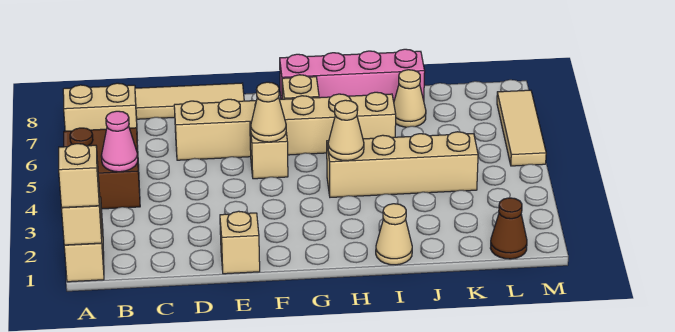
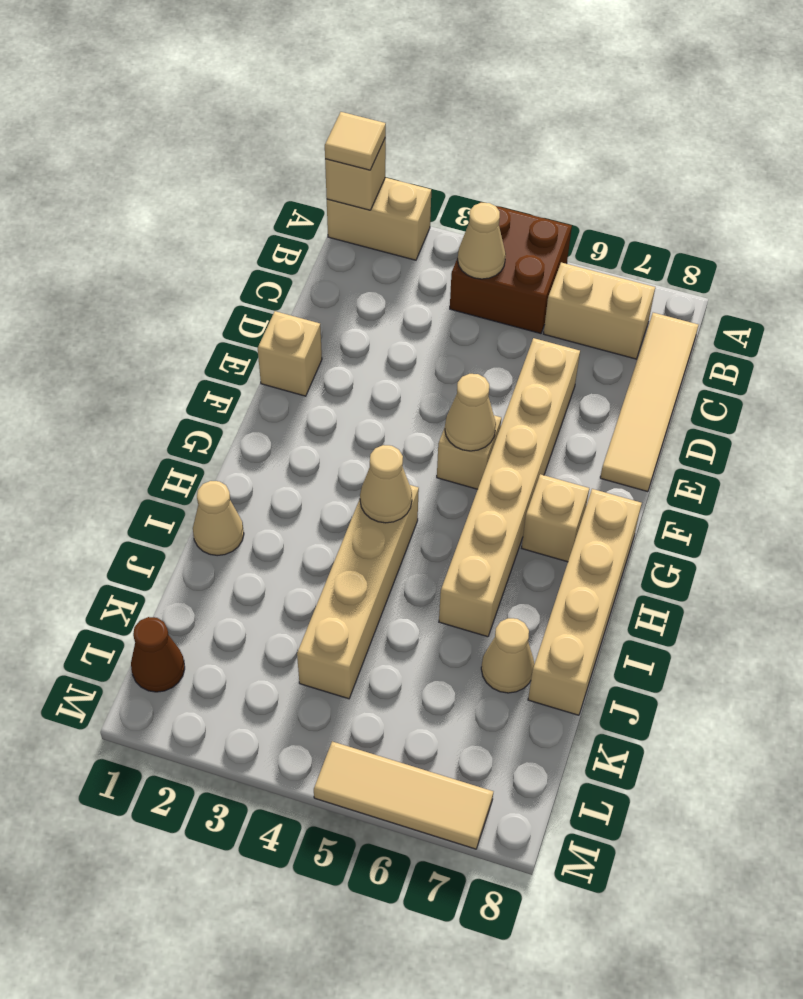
tan 1x1 brick [59,144,99,208] -> tan 1x1 tile [325,112,386,170]
tan 1x2 brick [63,83,137,131] -> tan 1x2 brick turned to [544,262,655,359]
pink 1x1 cone [101,111,138,172] -> tan 1x1 cone [457,203,506,279]
pink 1x4 brick [280,49,425,101] -> tan 1x4 brick [528,489,642,715]

